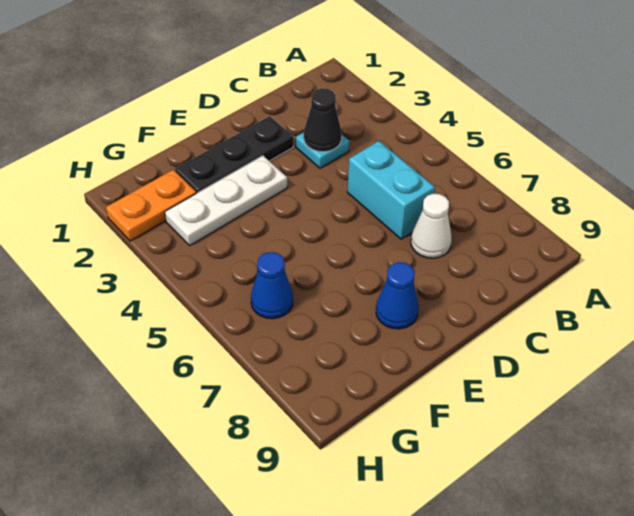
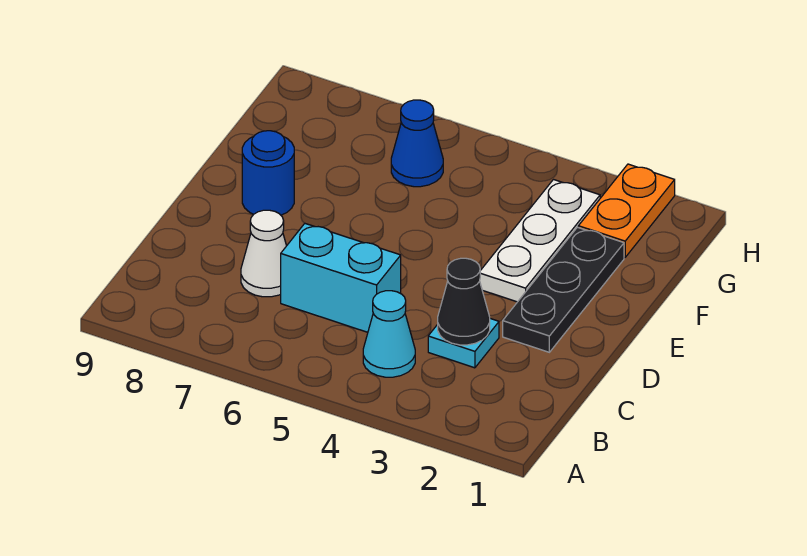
none -> cyan 1x1 cone [363,291,415,377]
blue 1x1 cone [376,262,419,329] -> blue 1x1 round brick [242,131,294,215]

